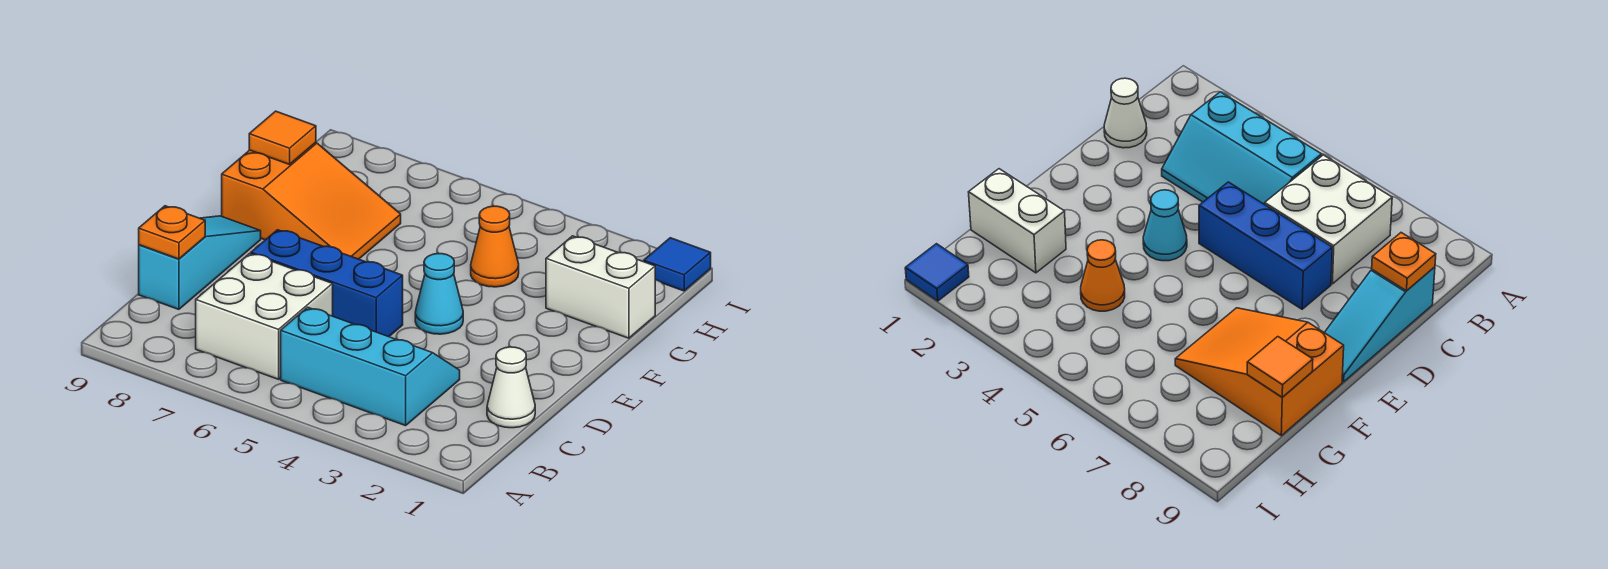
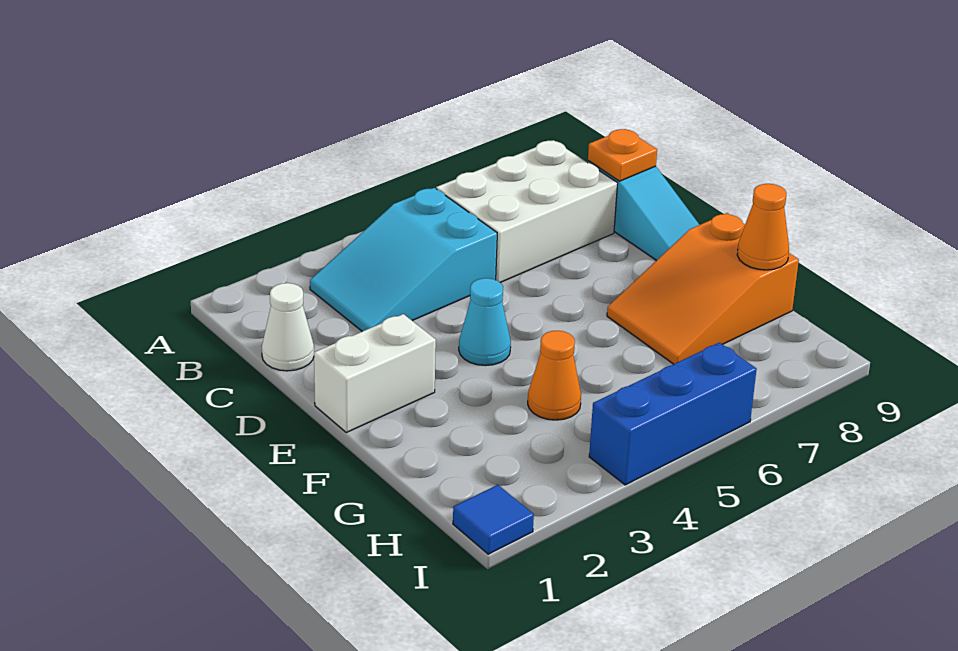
cyan 2x3 slope [281,307,460,426] -> cyan 2x3 slope turned to [310,188,497,331]
white 2x2 brick [196,254,333,379] -> white 2x3 brick [436,140,618,282]
blue 1x3 brick [251,230,403,337] -> blue 1x3 brick moved to [589,343,757,485]
white 1x2 brick [546,236,655,338] -> white 1x2 brick moved to [314,314,436,432]
orange 1x1 tile [249,111,316,164] -> orange 1x1 cone [737,184,789,270]

